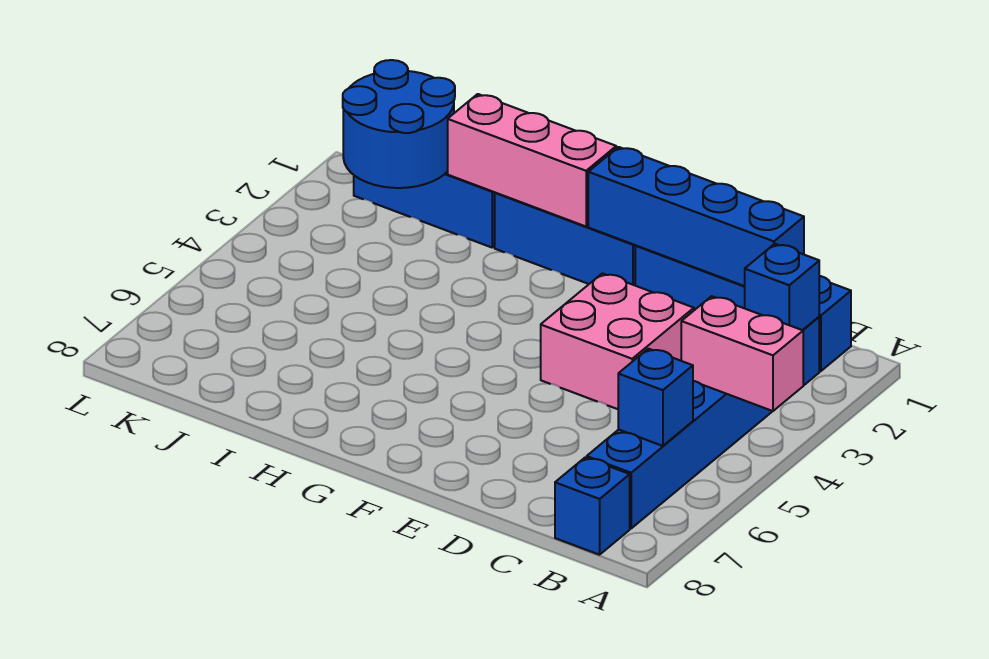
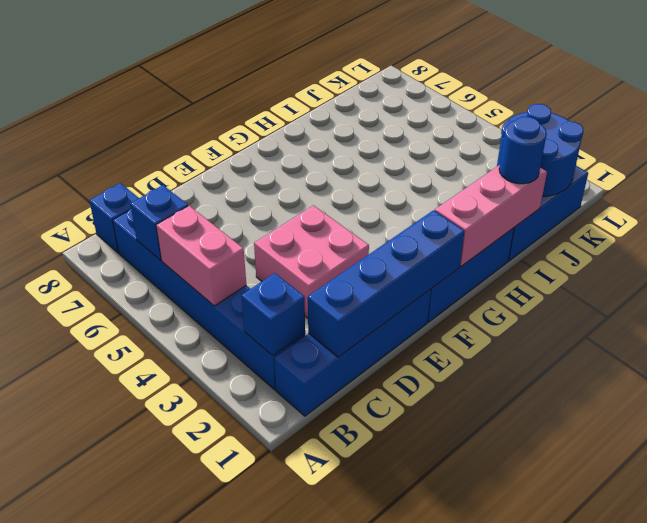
pink 1x2 brick [681,296,803,411] -> pink 1x2 brick turned to [156,206,246,306]
none -> blue 1x1 round brick [499,117,547,184]

